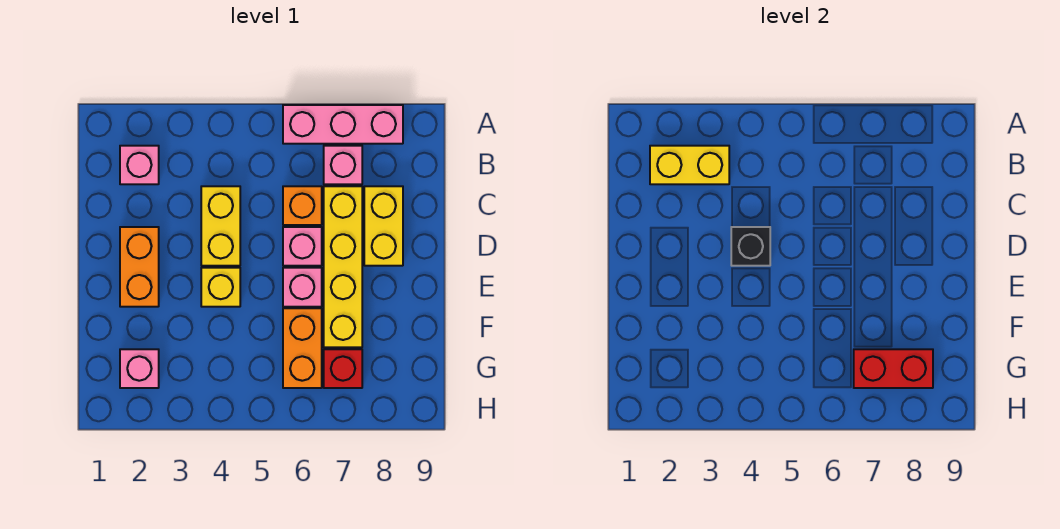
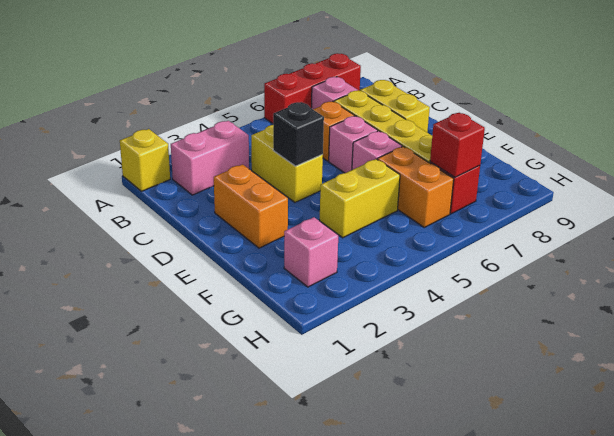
pink 1x3 brick [283,105,403,144] -> red 1x3 brick [264,53,361,123]
pink 1x1 brick [120,146,159,184] -> pink 1x2 brick [171,121,249,195]
yellow 1x2 brick [650,146,729,184] -> yellow 1x2 brick moved to [320,159,400,238]
yellow 1x1 brick [201,268,240,307] -> yellow 1x1 brick moved to [120,129,170,191]
red 1x2 brick [854,349,933,388] -> red 1x1 brick [430,113,485,177]

